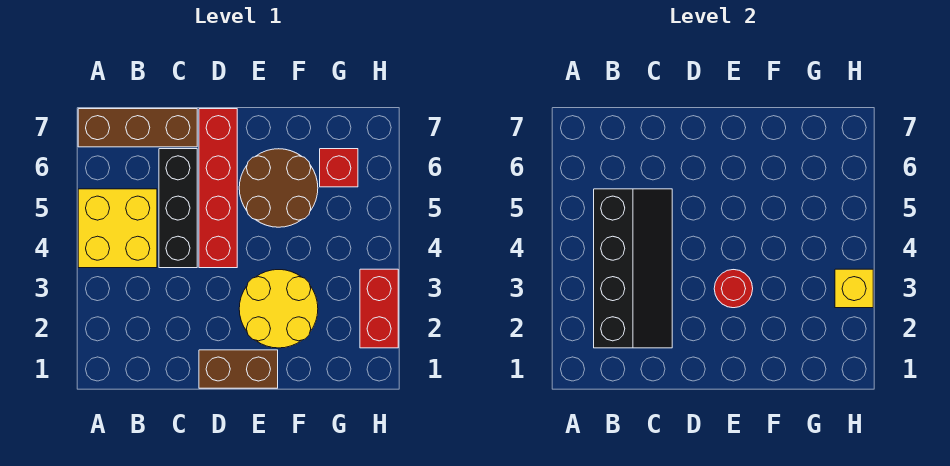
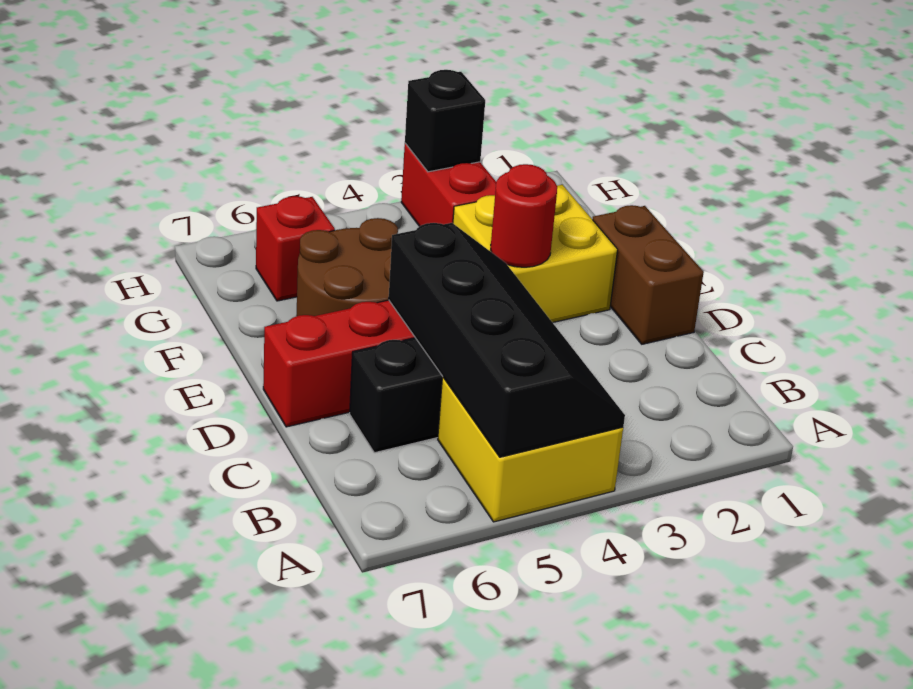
brown 1x3 brick [78,109,197,147] -> none
black 2x4 slope [594,189,672,348] -> black 2x4 slope turned to [389,223,625,457]
yellow 2x2 round brick [239,270,318,348] -> yellow 2x2 brick [453,185,618,323]
red 1x2 brick [360,269,398,348] -> red 1x2 brick turned to [401,143,496,226]
yellow 1x1 brick [835,269,873,308] -> black 1x1 brick [405,70,485,172]

